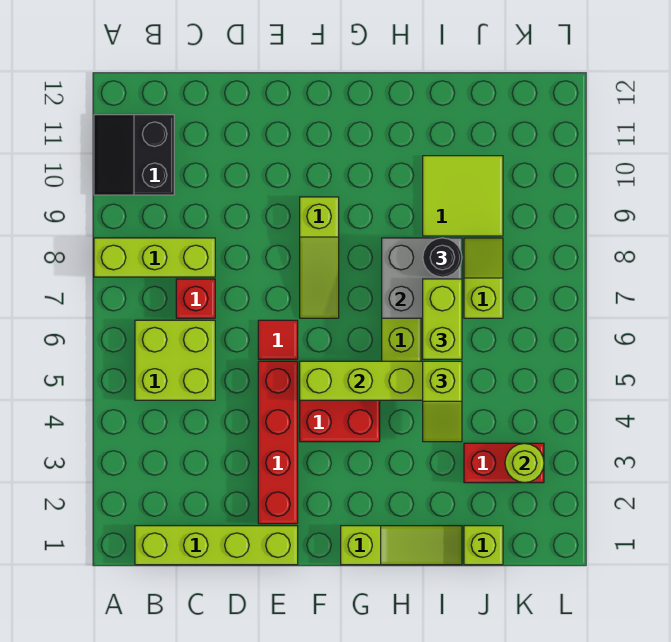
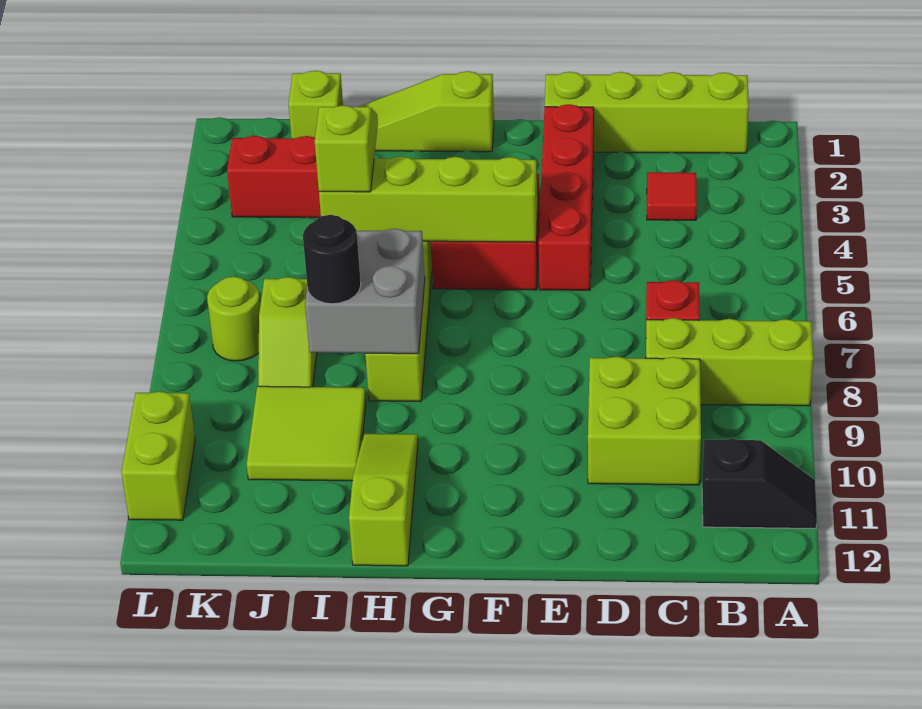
black 2x2 slope [94,115,174,195] -> black 1x2 slope [702,439,817,529]
lime 2x2 brick [135,320,215,400] -> lime 2x2 brick moved to [588,356,701,485]
red 1x1 tile [258,320,298,359] -> red 1x1 tile moved to [647,172,697,220]
lime 1x3 slope [300,197,339,318] -> lime 1x3 slope moved to [349,434,418,566]
lime 1x2 brick [423,279,462,359] -> lime 1x2 brick moved to [122,391,195,520]
lime 1x1 round brick [505,443,544,483] -> lime 1x1 round brick moved to [207,277,260,361]

